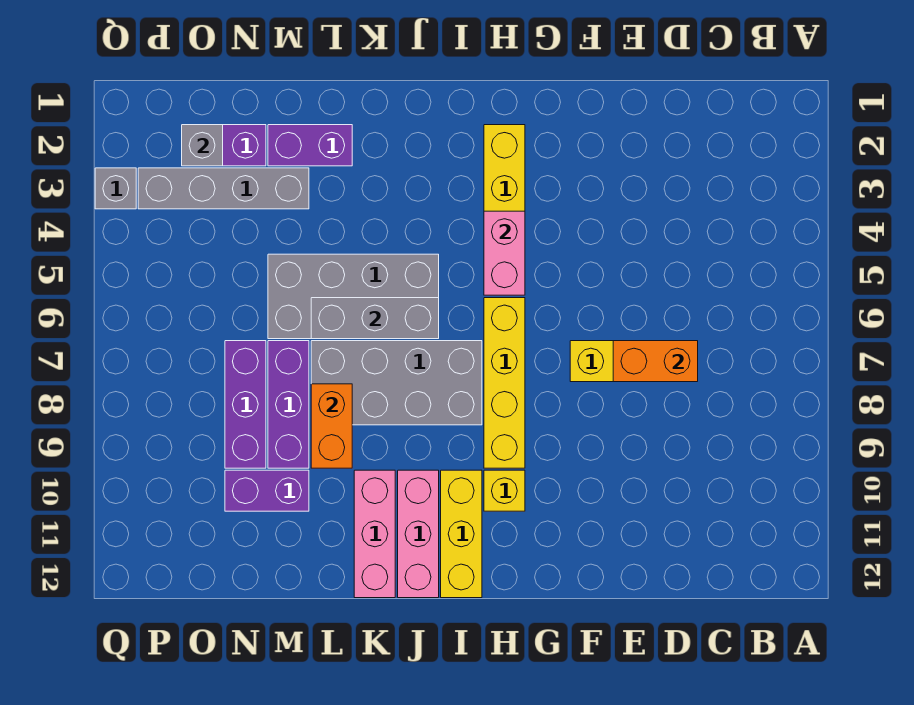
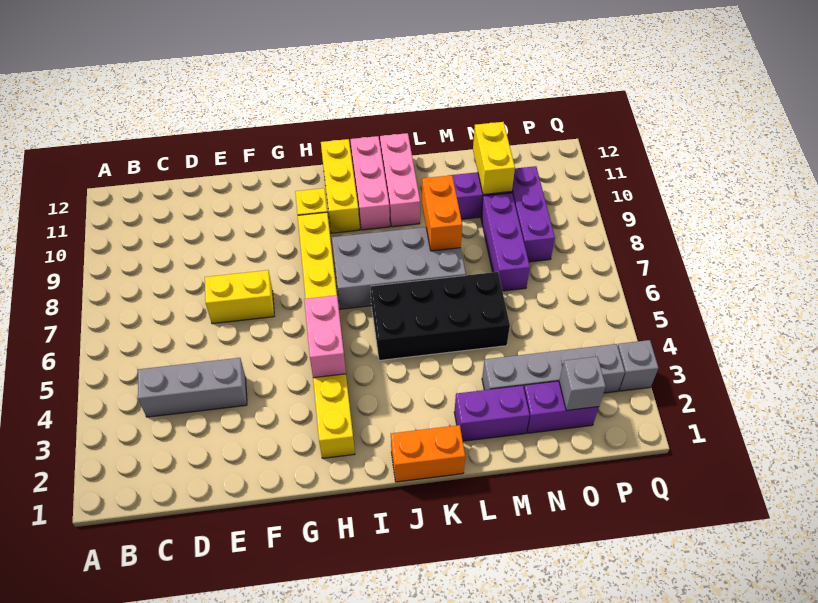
orange 1x2 brick [613,341,698,382] -> orange 1x2 brick moved to [391,425,465,482]
grey 2x4 brick [268,254,439,339] -> black 2x4 brick [371,272,510,360]
grey 1x3 brick [311,298,439,339] -> grey 1x3 brick moved to [138,358,247,417]
purple 1x3 brick [268,341,309,468] -> purple 1x3 brick moved to [512,166,555,262]
none -> yellow 1x2 brick [473,122,515,195]

